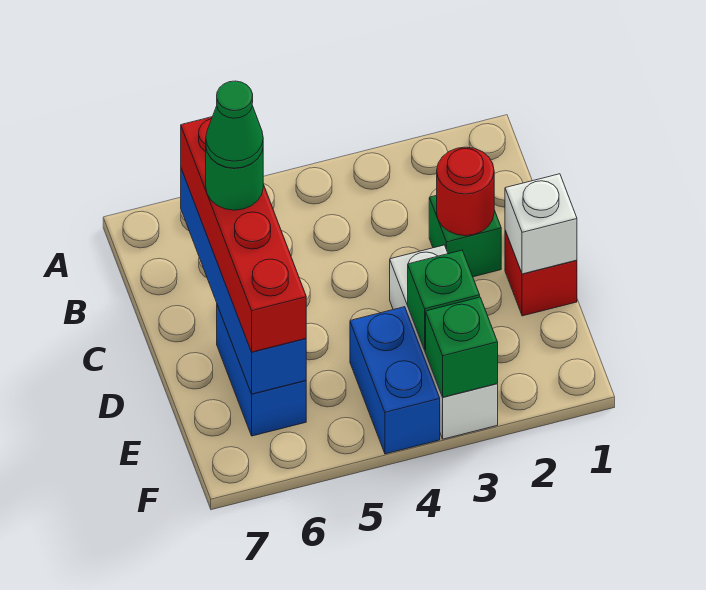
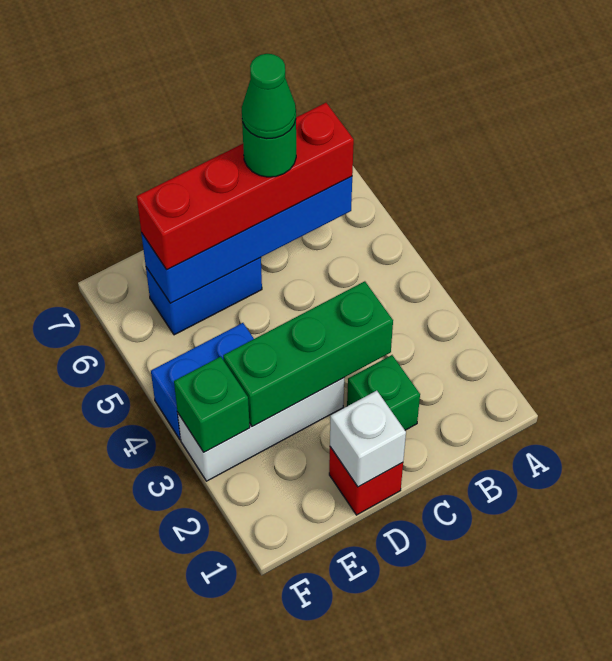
red 1x1 round brick [437,147,494,236] -> none
green 1x1 brick [408,250,480,350] -> green 1x3 brick [223,281,393,427]

